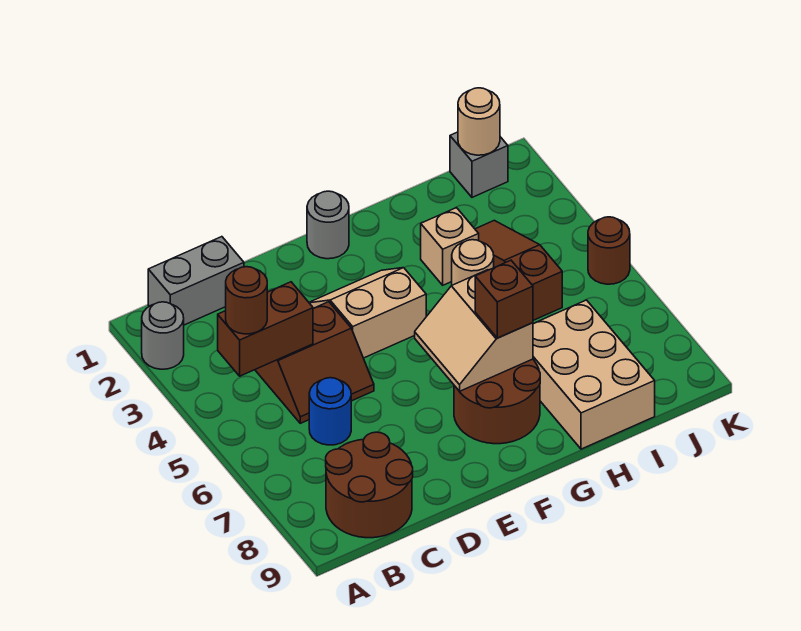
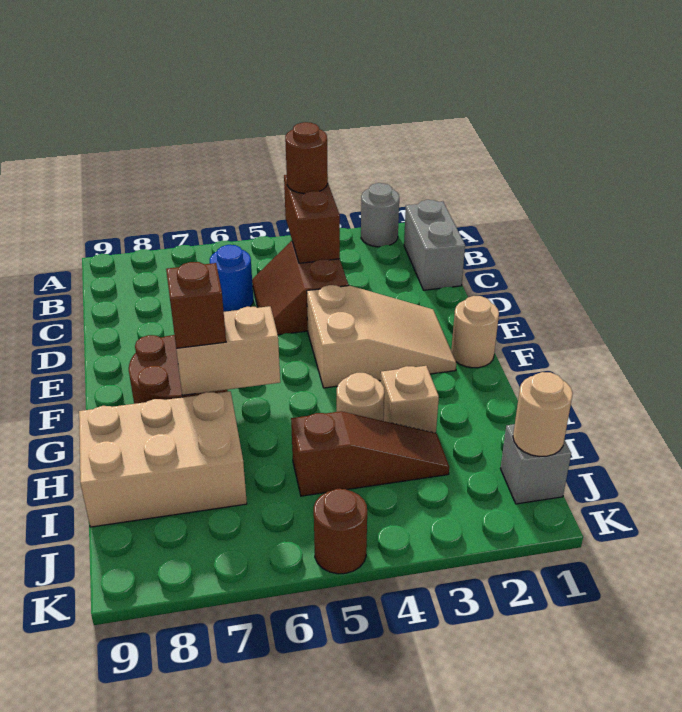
brown 2x2 round brick [326,432,413,538] -> none
tan 2x2 slope [309,268,426,358] -> tan 2x3 slope [307,285,456,388]
grey 1x1 round brick [307,191,349,259] -> tan 1x1 round brick [451,296,499,368]

